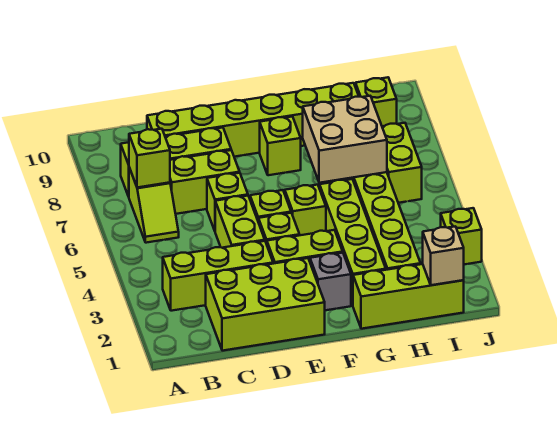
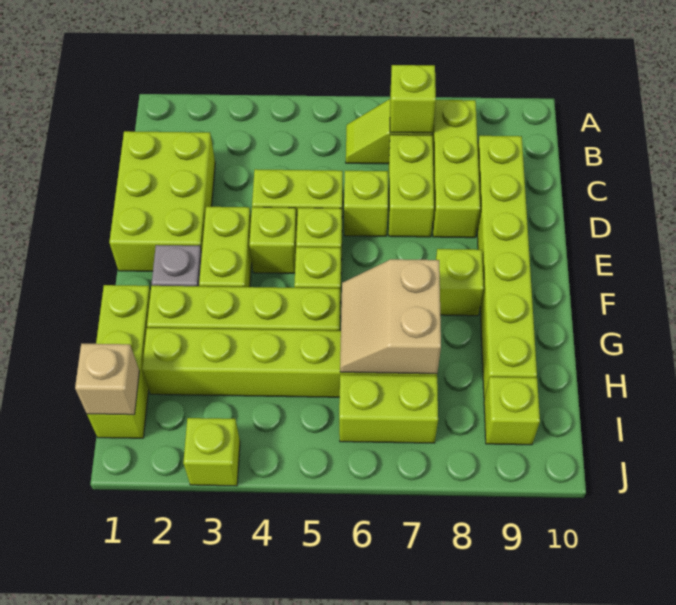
lime 1x3 brick [163,241,273,311] -> none
tan 2x2 brick [303,96,387,183] -> tan 2x2 slope [340,259,441,374]

